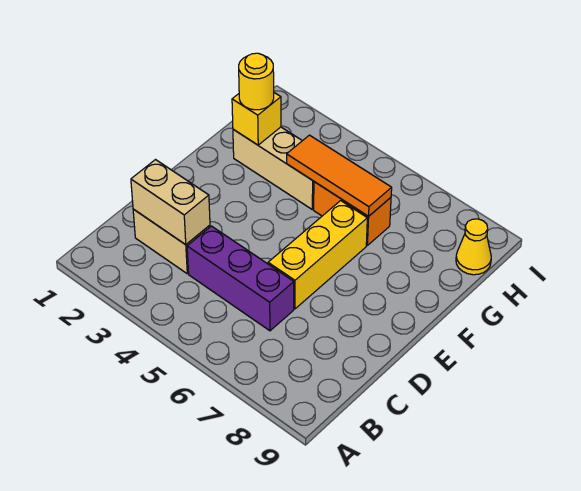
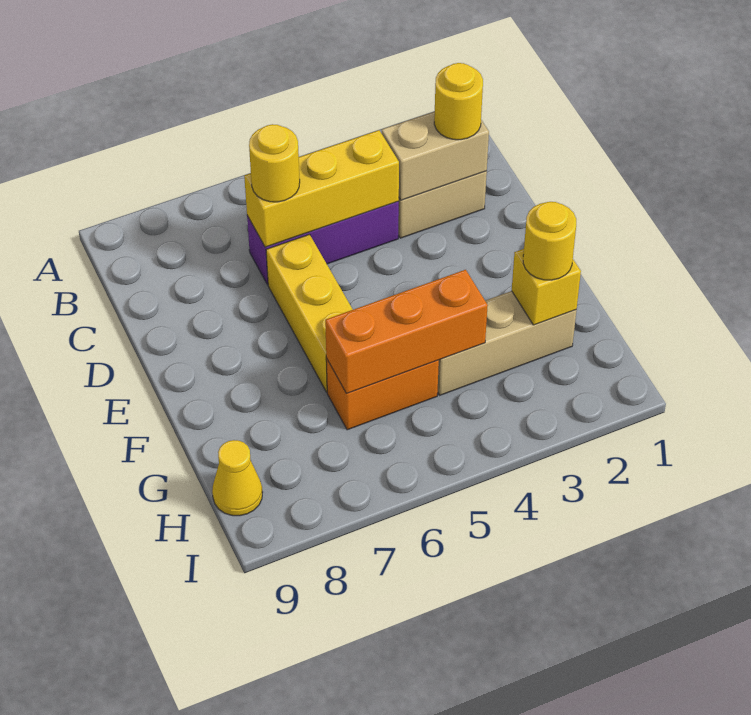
none -> yellow 1x1 round brick [434,63,483,140]
none -> yellow 1x3 brick [244,130,399,247]
none -> yellow 1x1 round brick [249,124,300,202]
orange 1x3 tile [287,135,392,216] -> orange 1x3 brick [325,270,488,393]

